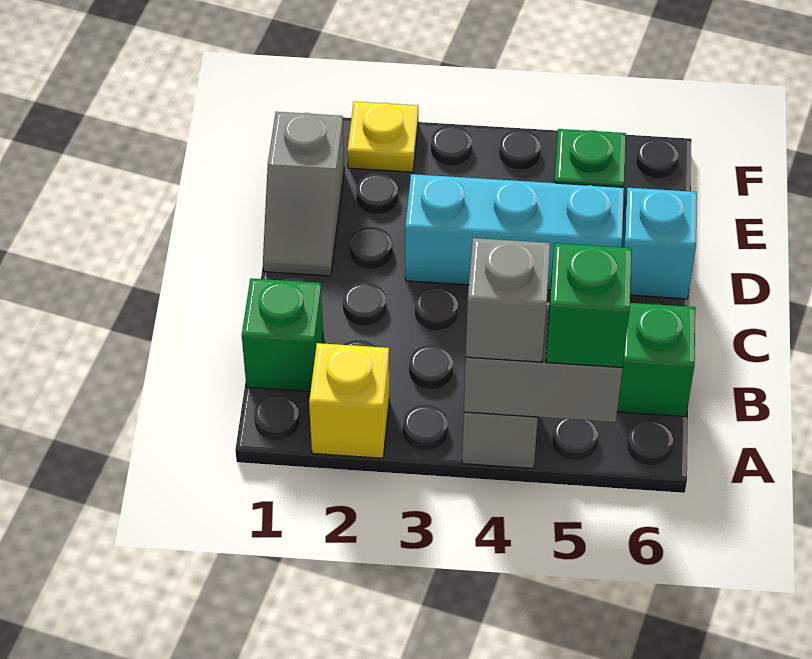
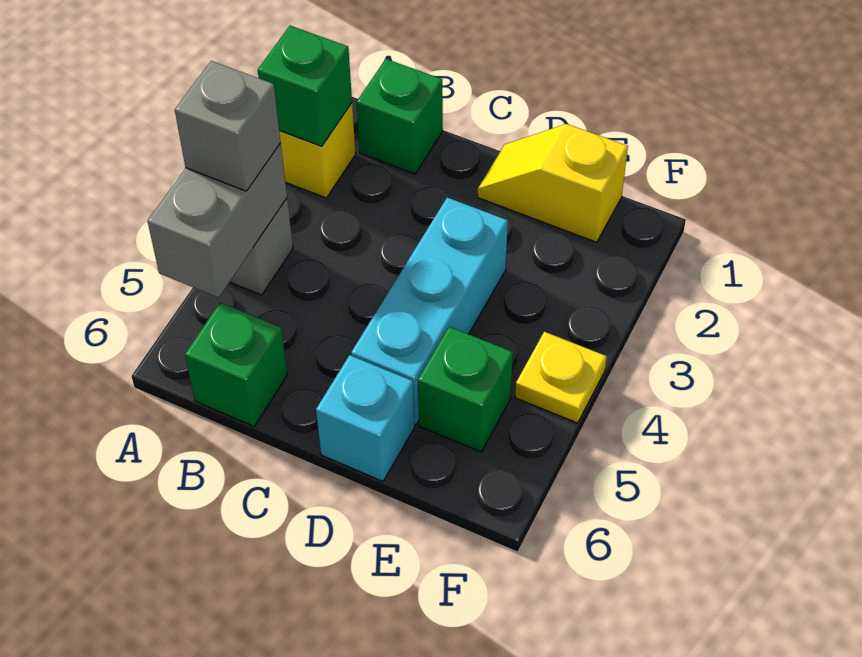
green 1x1 brick [546,243,632,368] -> green 1x1 brick moved to [258,26,352,146]
grey 1x2 slope [263,112,344,276] -> yellow 1x2 slope [478,124,628,242]
yellow 1x1 plate [347,102,418,172] -> yellow 1x1 plate moved to [515,332,607,423]

